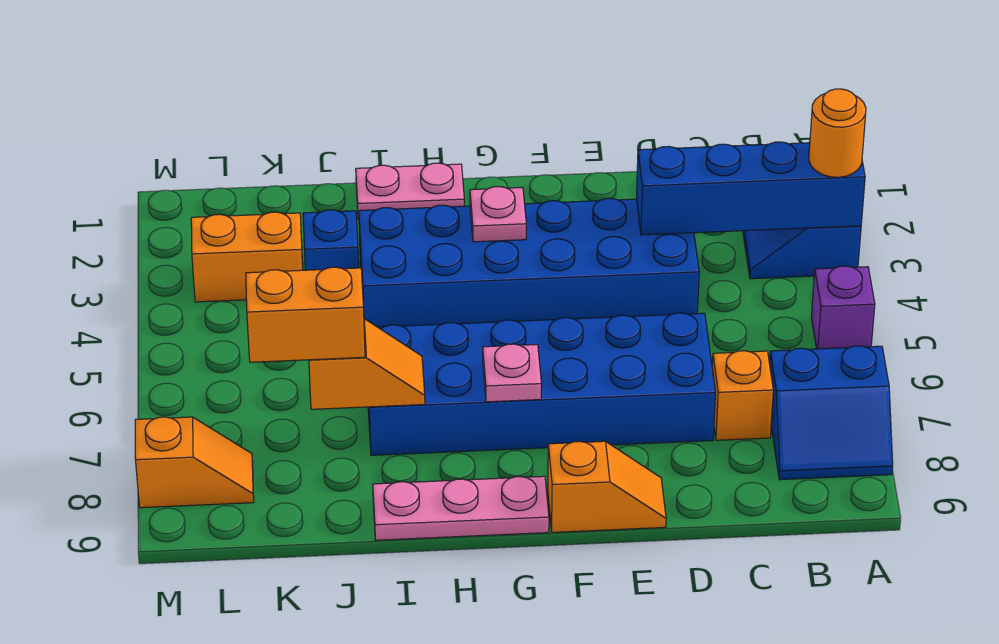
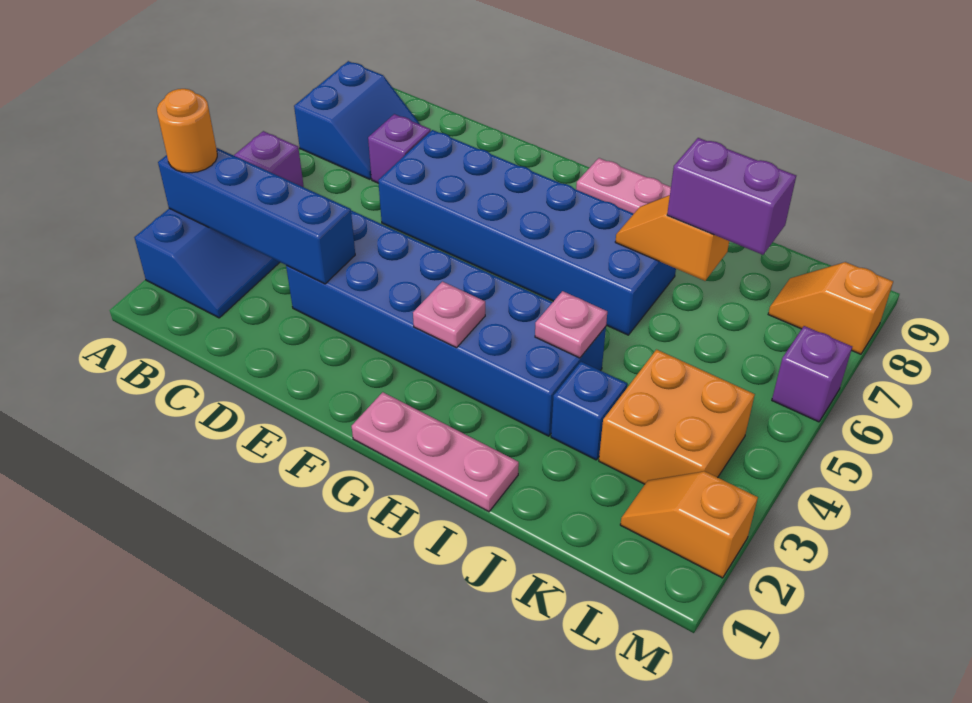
blue 2x2 slope [770,346,893,480] -> blue 2x2 slope turned to [294,61,420,179]
orange 1x1 brick [712,351,773,440] -> purple 1x1 brick [368,114,431,183]
orange 1x2 slope [548,441,666,532] -> orange 1x2 slope moved to [620,471,758,578]
pink 1x1 plate [483,344,542,402] -> pink 1x1 plate moved to [535,291,607,358]
pink 1x2 plate [356,163,464,219] -> pink 1x3 plate [352,392,519,512]
orange 1x2 brick [246,267,365,362] -> purple 1x2 brick [667,138,796,255]
orange 1x2 brick [191,212,303,302] -> orange 2x2 brick [599,350,755,484]
none -> purple 1x1 brick [772,326,852,422]

